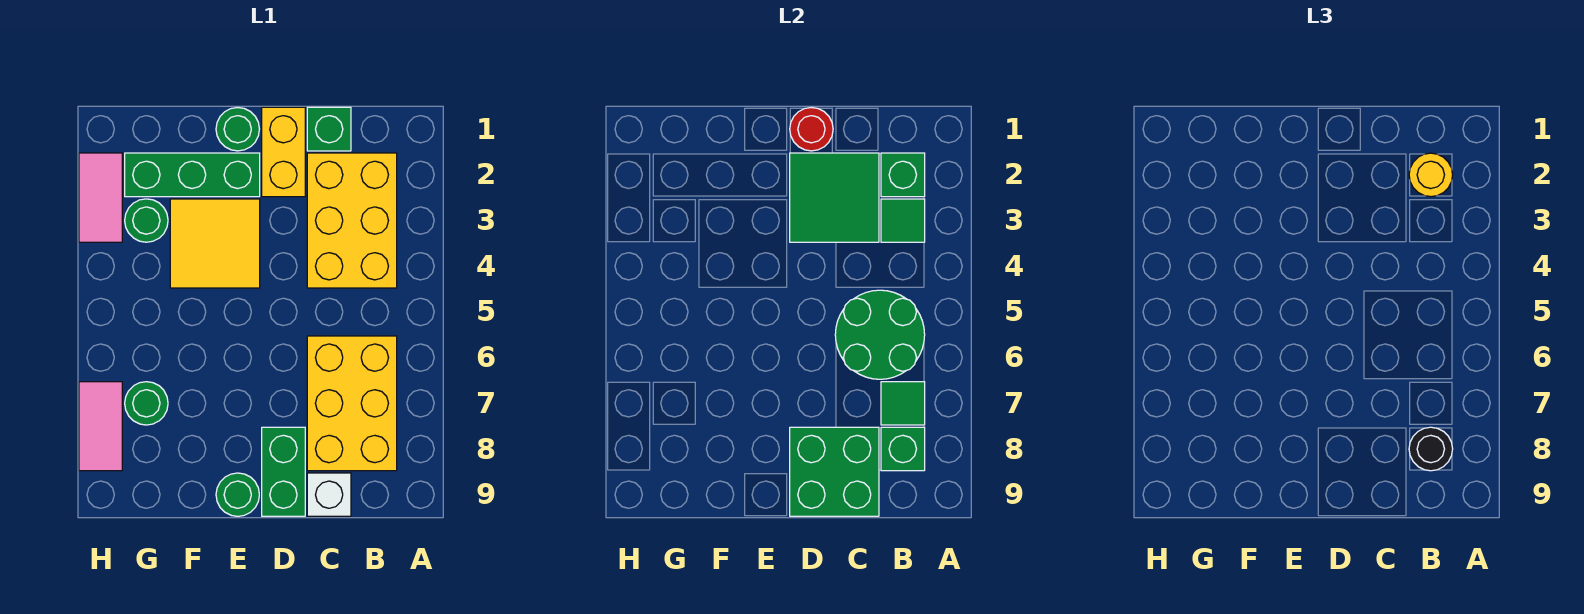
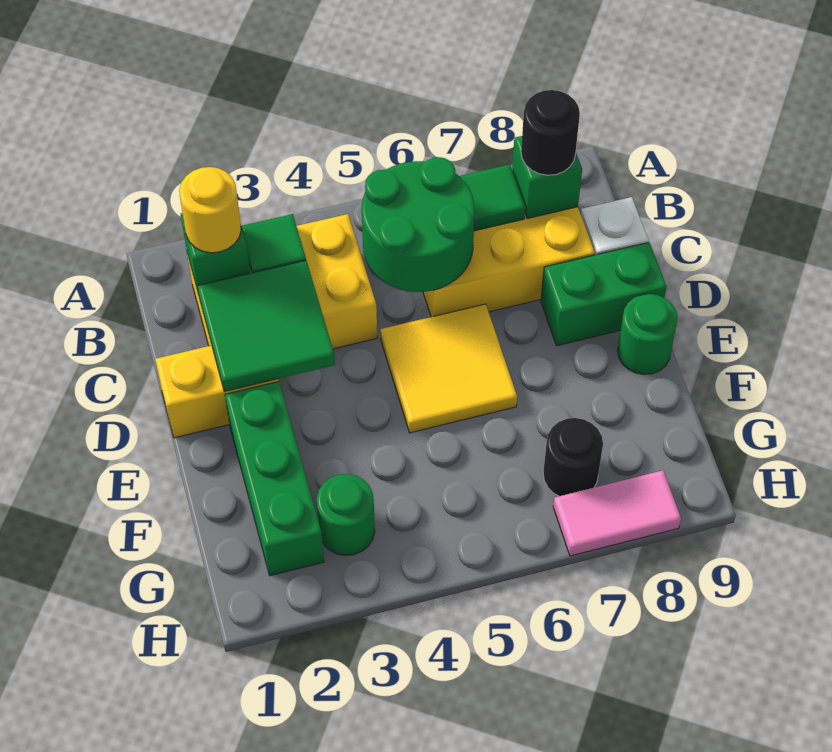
green 1x1 brick [307,107,351,151] -> none
green 2x2 brick [790,427,879,516] -> none
red 1x1 round brick [790,108,833,151] -> none
green 1x1 round brick [216,108,259,151] -> none
yellow 2x2 tile [170,199,260,288] -> yellow 2x2 tile moved to [380,304,517,433]
green 1x1 round brick [125,382,168,425] -> black 1x1 round brick [543,418,603,496]
pink 1x2 tile [79,153,122,242] -> none

